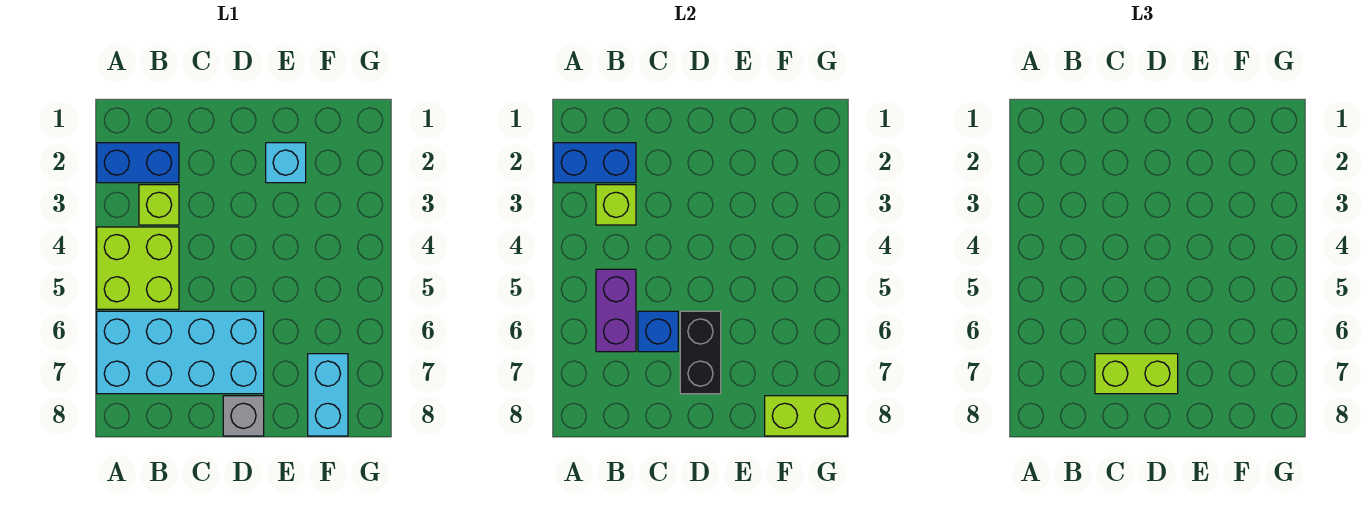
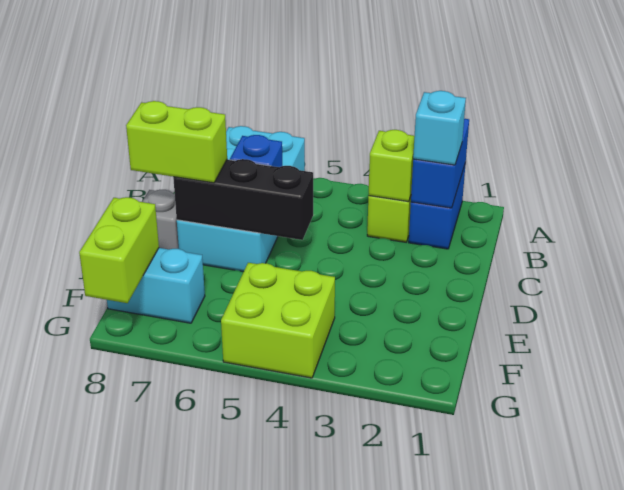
lime 2x2 brick [97,227,179,309] -> lime 2x2 brick moved to [221,263,335,378]
purple 1x2 brick [596,269,636,352] -> none
lime 1x2 brick [1095,354,1178,394] -> lime 1x2 brick turned to [126,101,227,183]
black 1x2 brick [680,311,721,394] -> black 1x3 brick [173,159,313,240]
cyan 1x1 brick [266,143,306,183] -> cyan 1x1 brick moved to [413,91,466,165]

